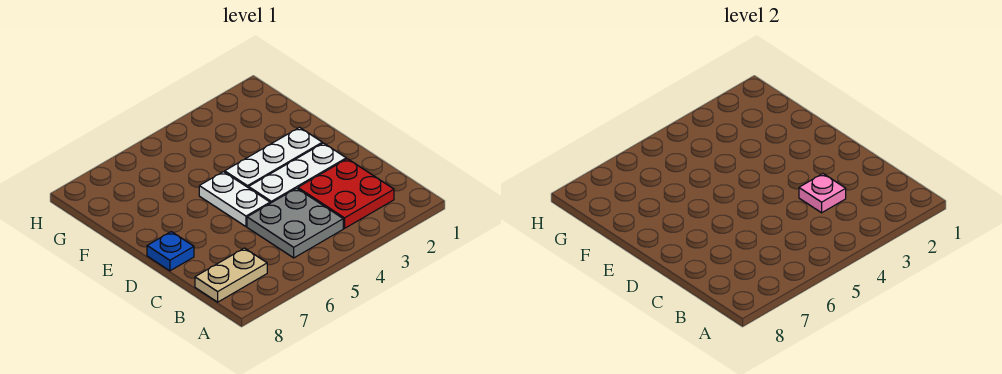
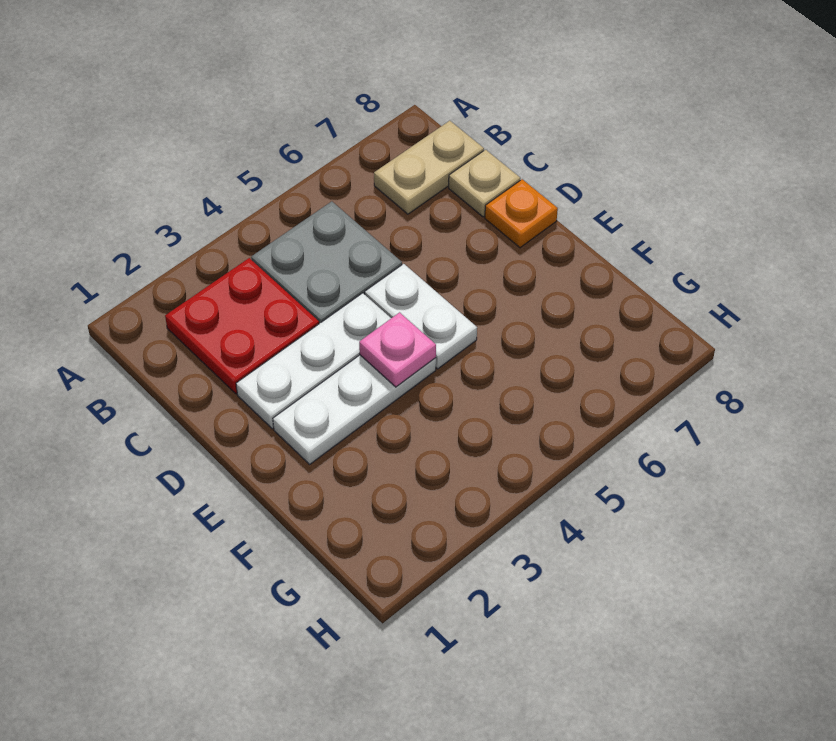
pink 1x1 plate [799,174,846,213] -> pink 1x1 plate moved to [359,312,436,387]
none -> tan 1x1 plate [449,150,520,217]
blue 1x1 plate [147,232,194,271] -> orange 1x1 plate [485,179,558,248]

